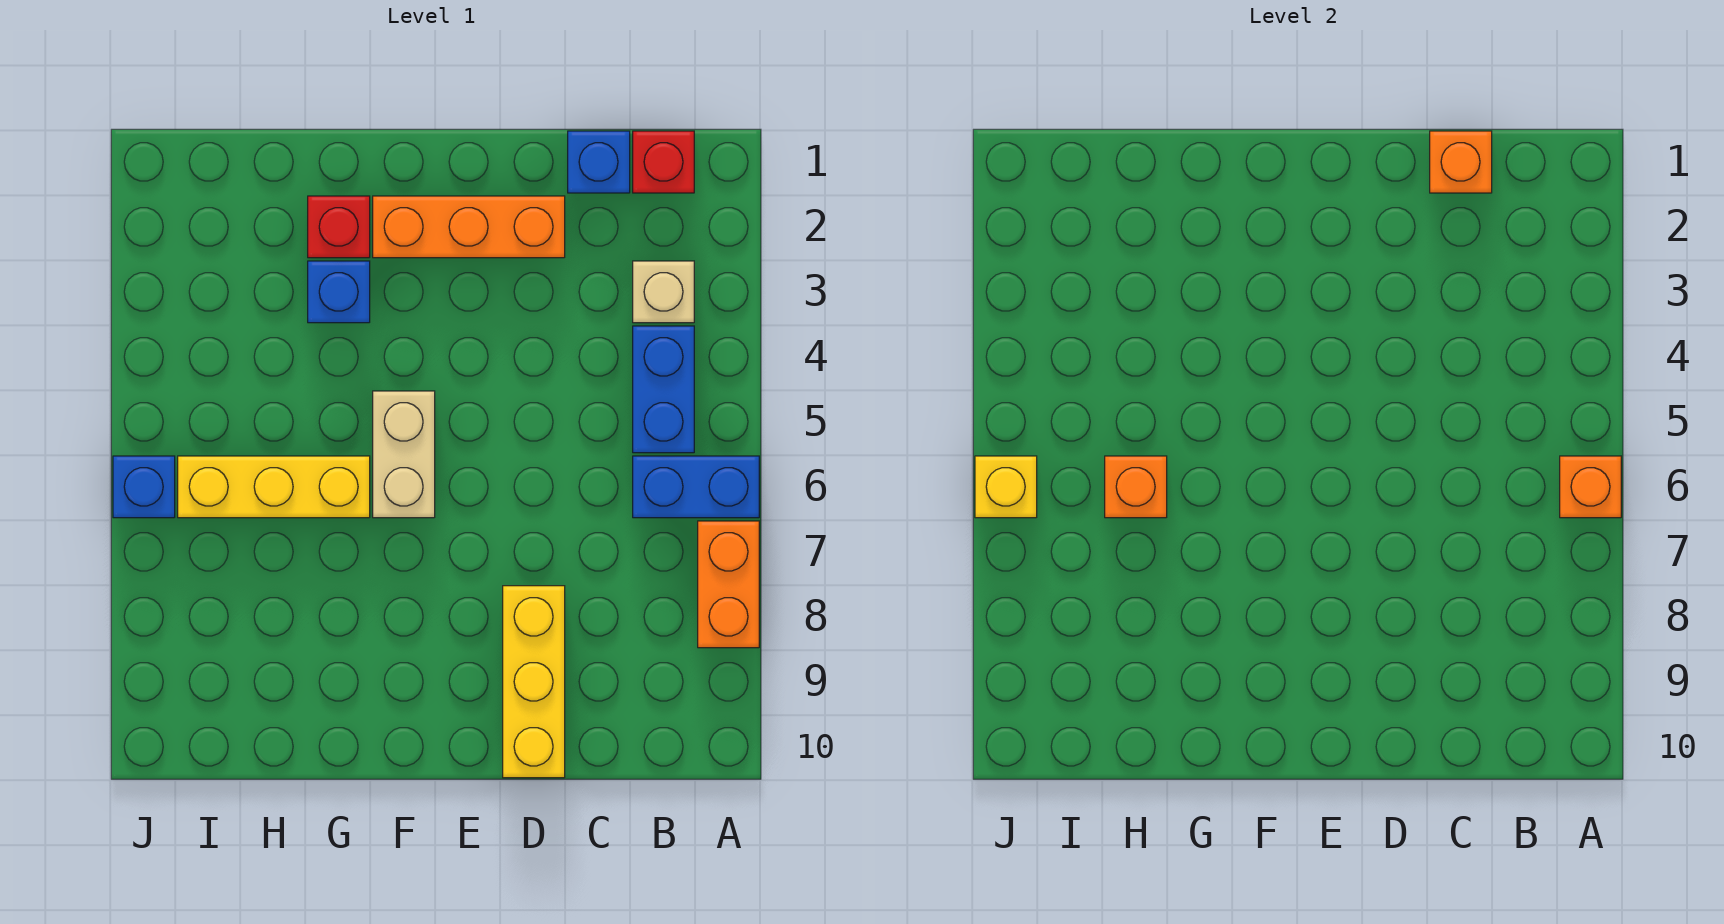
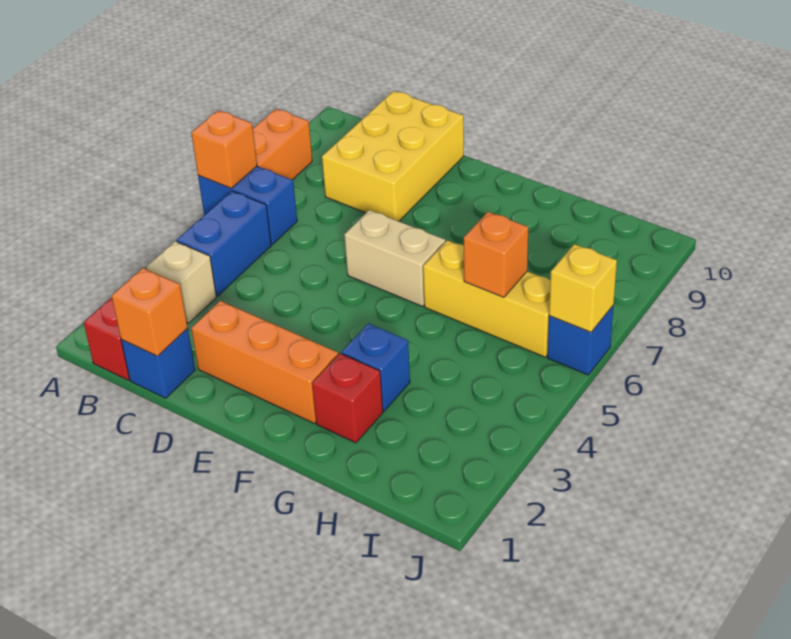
yellow 1x3 brick [503,586,565,778] -> yellow 2x3 brick [322,91,464,221]
tan 1x2 brick [373,391,435,518] -> tan 1x2 brick turned to [344,210,445,306]

